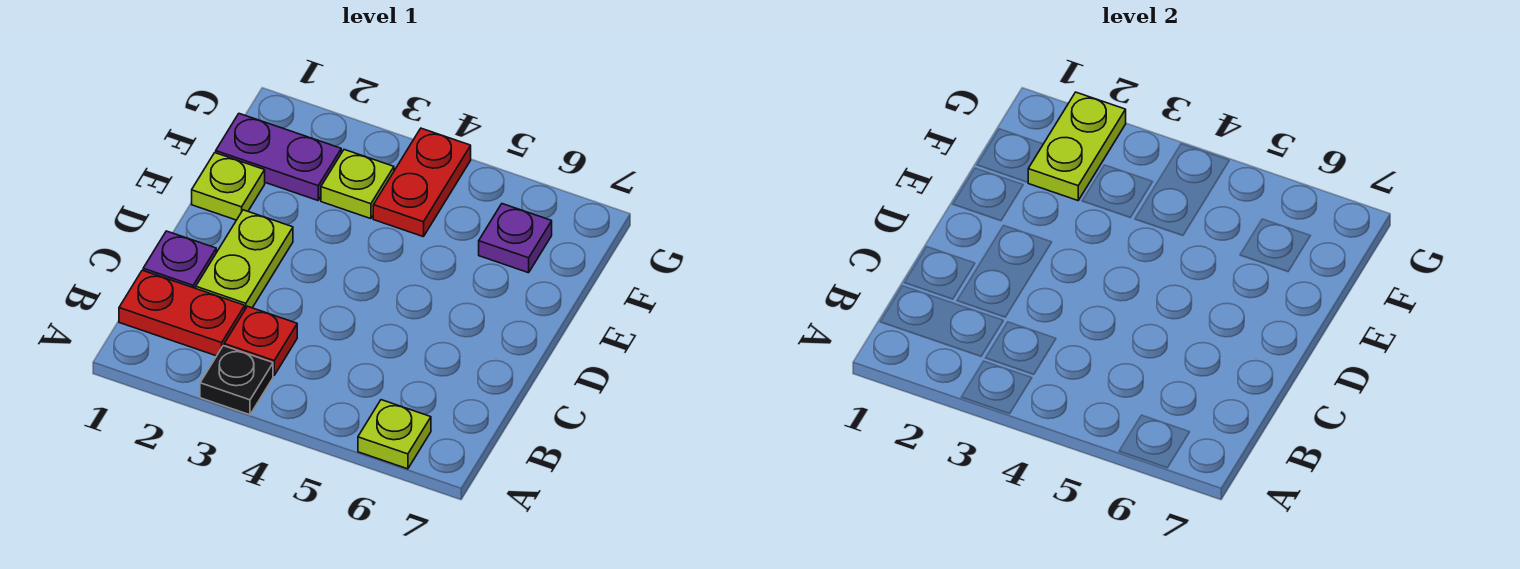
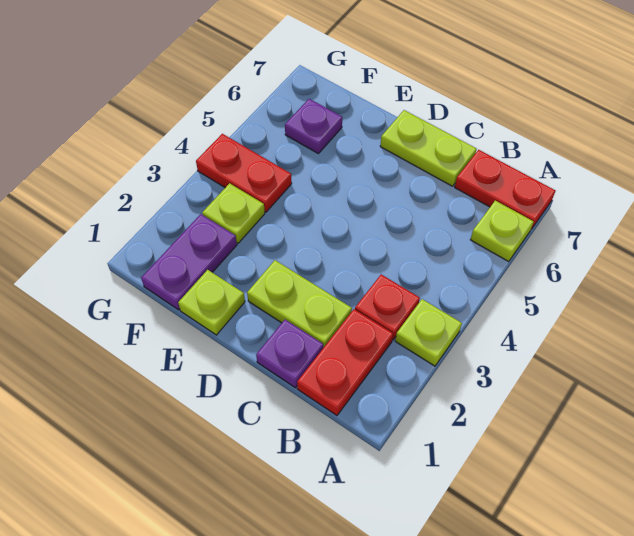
black 1x1 plate [200,346,273,415] -> lime 1x1 plate [395,299,462,366]
none -> red 1x2 plate [455,150,555,229]
lime 1x2 plate [1028,92,1126,200] -> lime 1x2 plate moved to [380,110,477,186]

